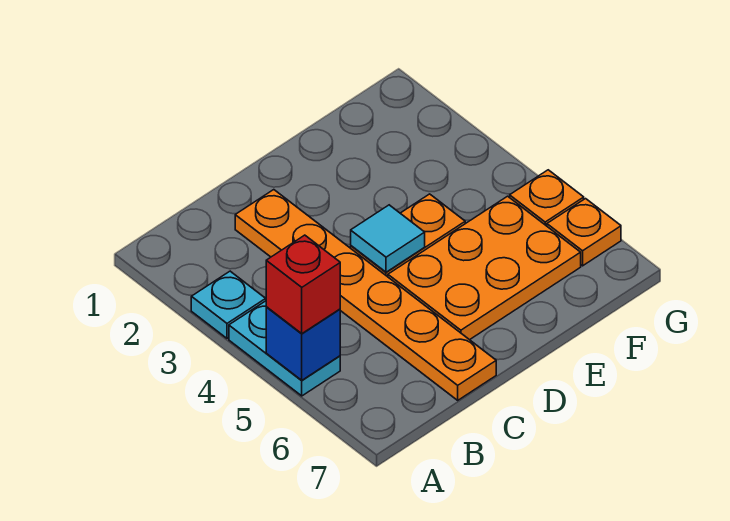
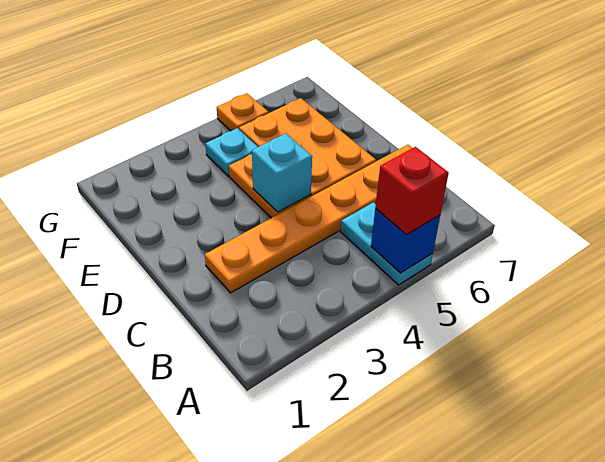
cyan 1x1 plate [191,271,266,338] -> cyan 1x1 plate moved to [205,128,258,176]
cyan 1x2 plate [229,301,340,396] -> cyan 1x2 plate turned to [341,202,433,285]
cyan 1x1 tile [351,205,425,272] -> cyan 1x1 brick [252,134,312,212]
orange 1x1 plate [547,199,621,266] -> none

